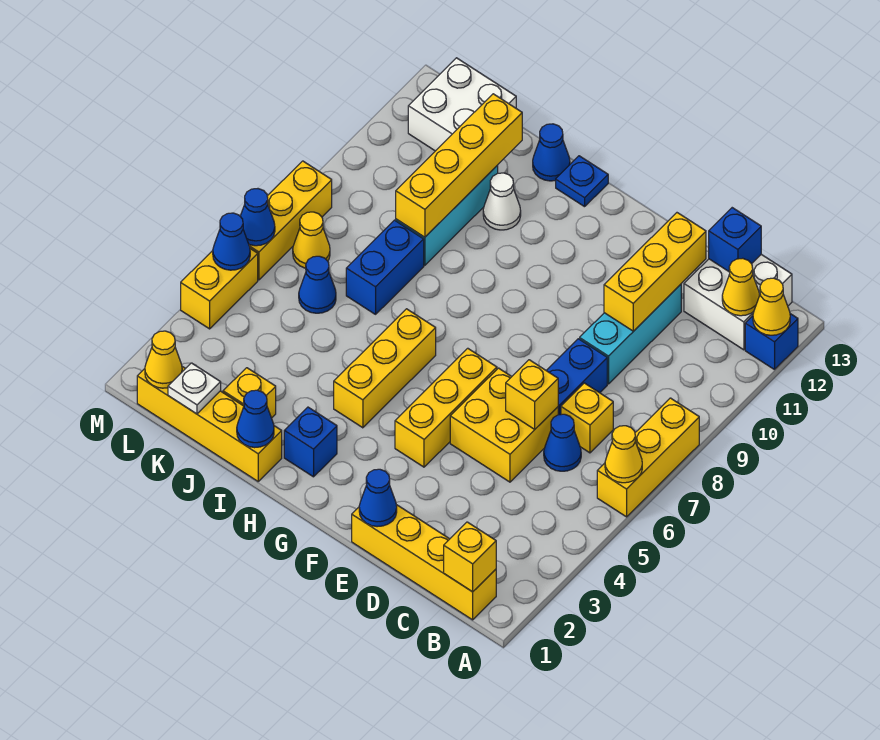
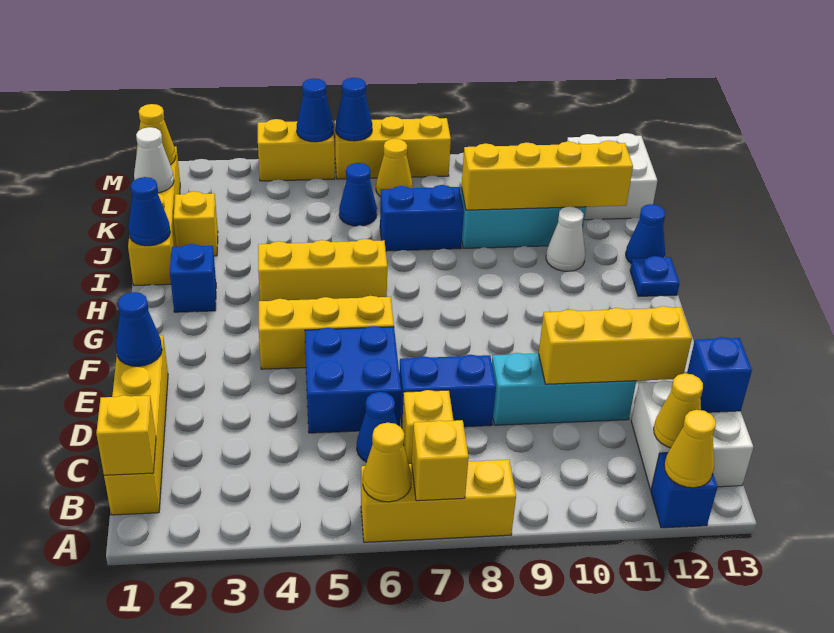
yellow 2x2 brick [450,368,558,482] -> blue 2x2 brick [305,326,401,433]
yellow 1x1 brick [506,360,558,429] -> yellow 1x1 brick moved to [412,420,469,501]
white 1x1 plate [168,363,221,414] -> white 1x1 cone [134,127,174,193]

